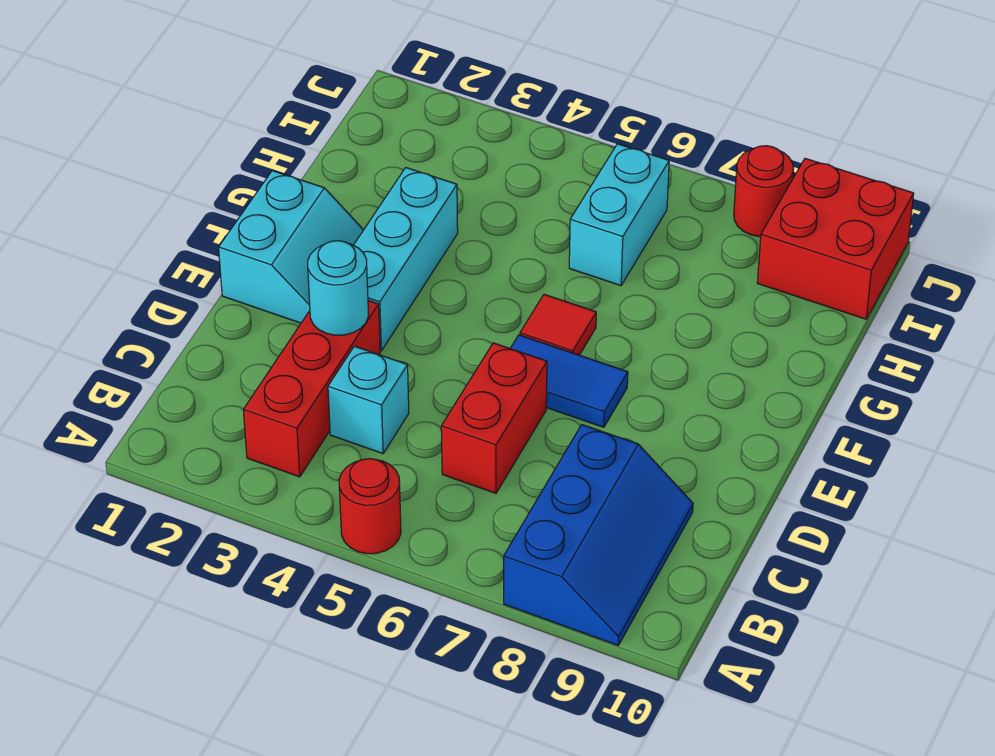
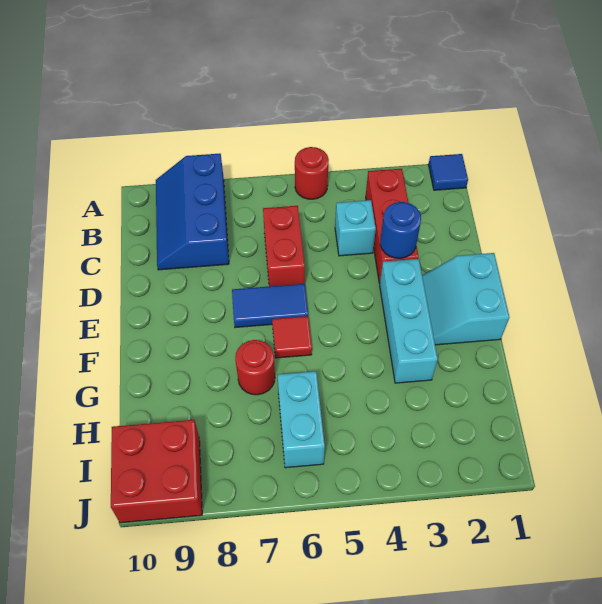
none -> blue 1x1 tile [428,154,468,190]
cyan 1x1 round brick [308,241,368,335] -> blue 1x1 round brick [380,202,421,258]
red 1x1 round brick [734,146,794,237] -> red 1x1 round brick moved to [235,340,275,395]

